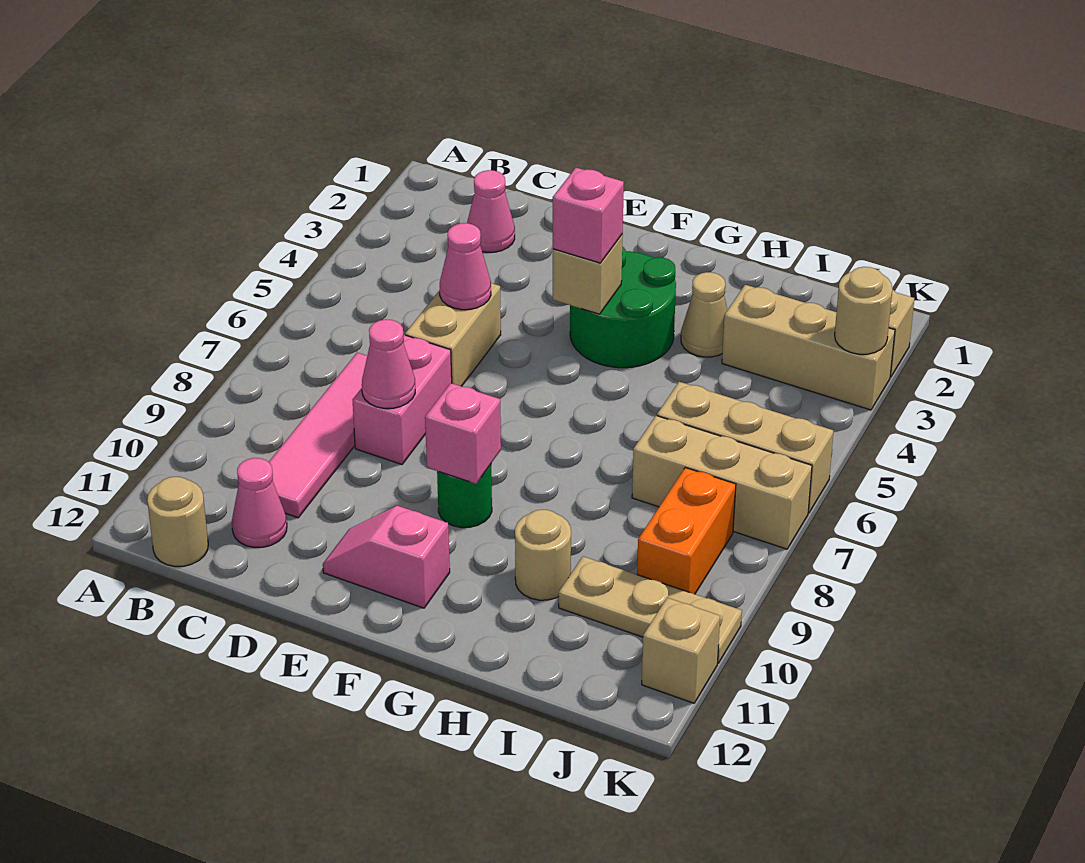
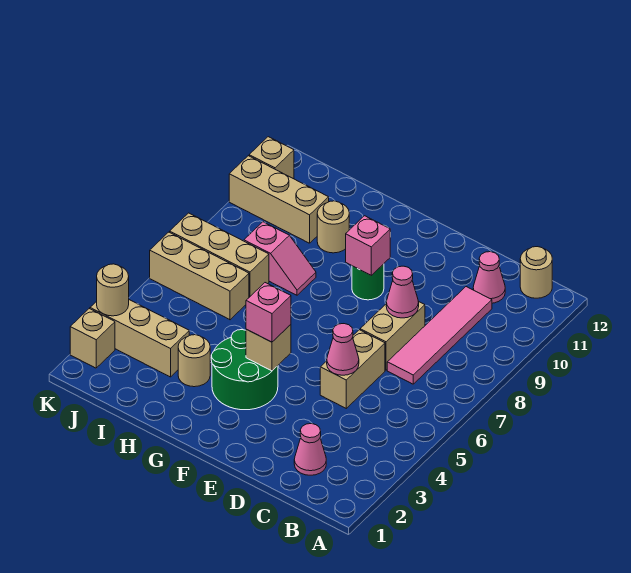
pink 1x2 brick [353,335,452,464] -> tan 1x2 brick [360,301,425,370]
pink 1x2 slope [323,506,450,608] -> pink 1x2 slope moved to [244,222,316,295]
tan 1x1 cone [681,272,727,357] -> tan 1x1 round brick [178,335,210,387]
tan 1x3 plate [559,556,742,663] -> tan 1x3 brick [229,156,329,243]
orange 1x2 brick [637,468,736,594] -> none

